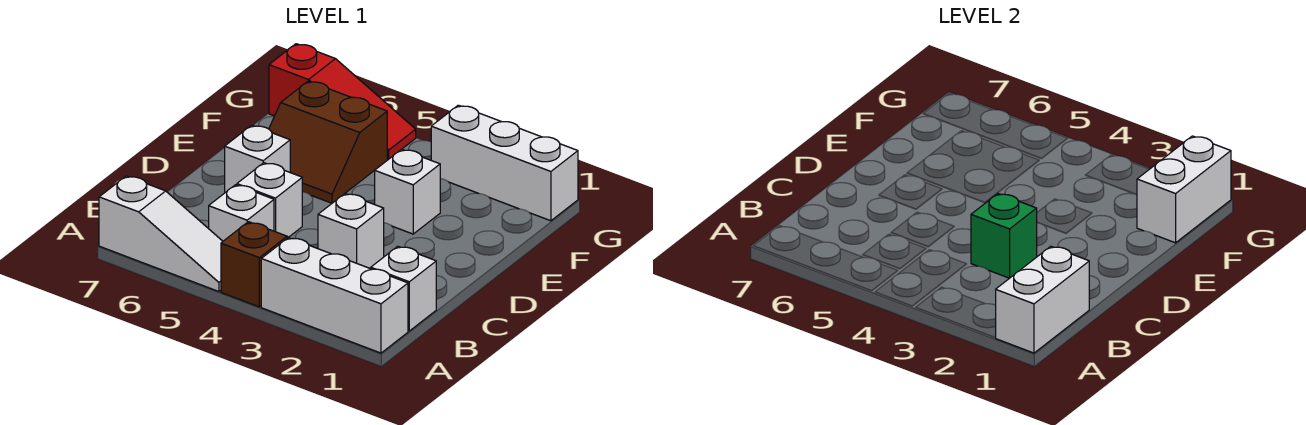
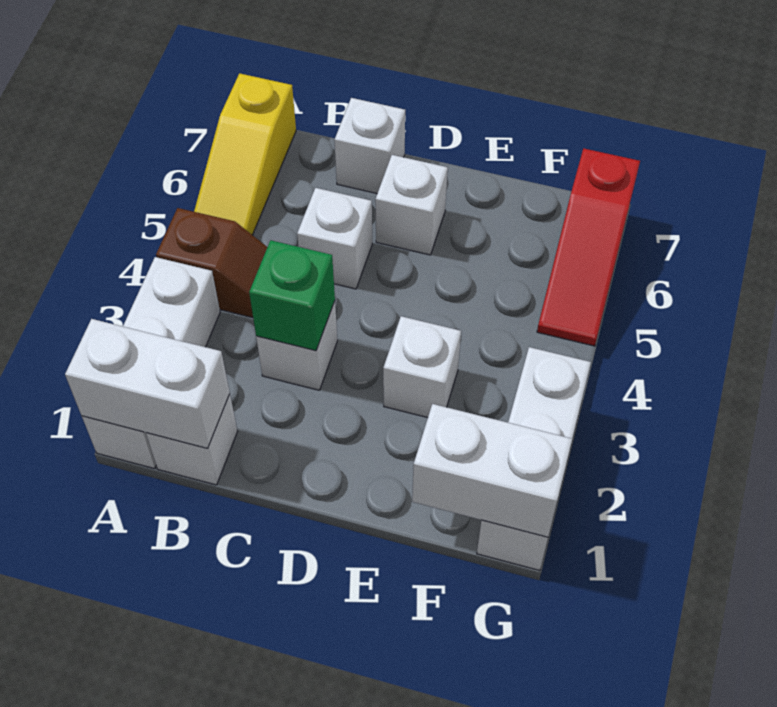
white 1x3 slope [99,176,223,292] -> yellow 1x3 slope [194,73,296,235]
white 1x1 brick [209,185,274,241] -> white 1x1 brick moved to [334,98,405,193]
brown 2x2 slope [269,81,387,203] -> none

